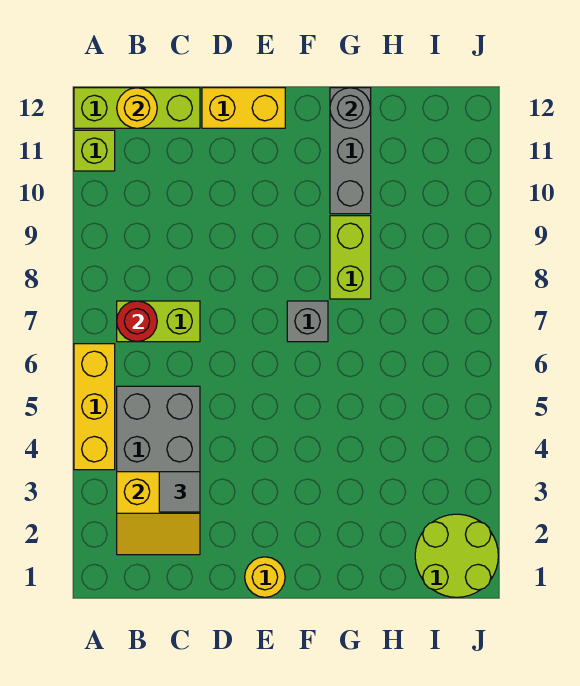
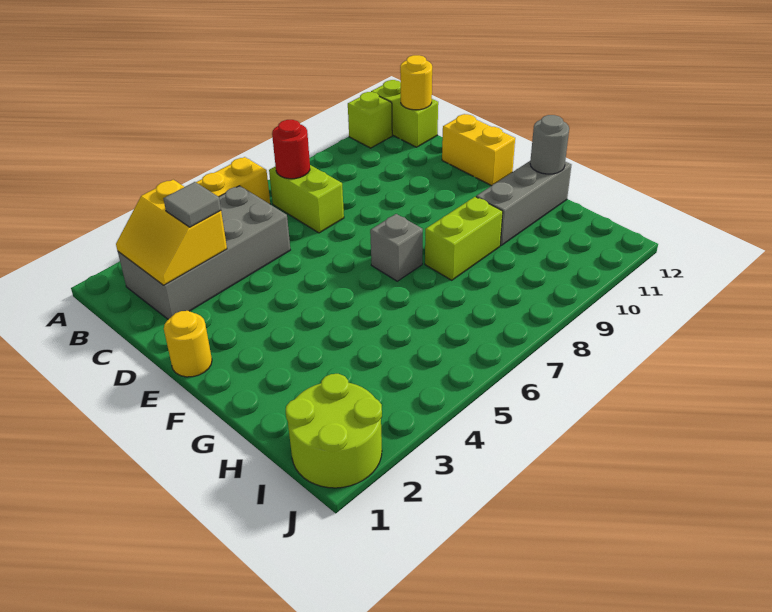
lime 1x3 brick [74,88,200,128] -> lime 1x2 brick [371,80,438,147]

